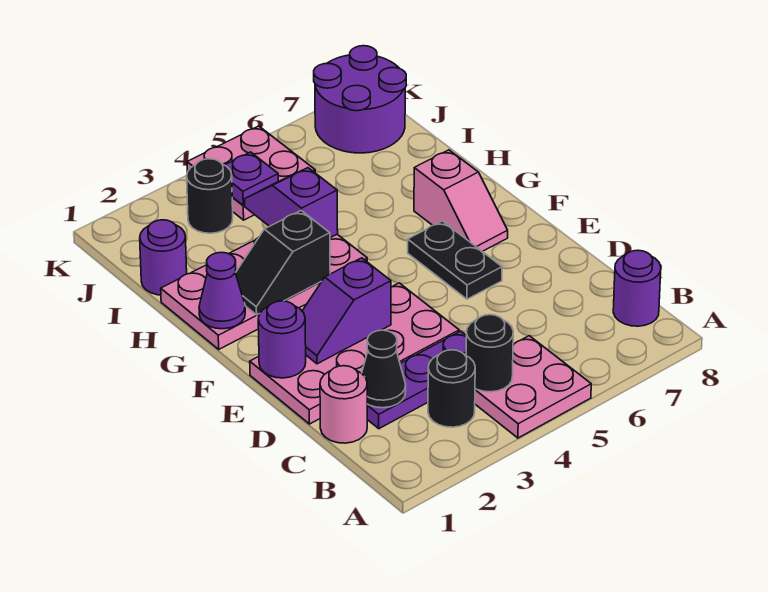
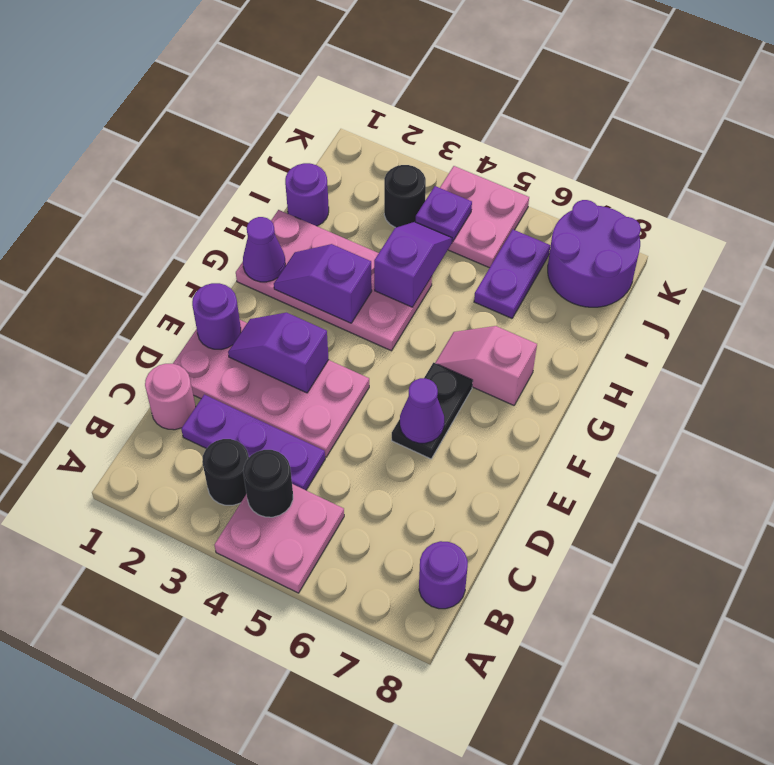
black 1x1 cone [362,330,406,408] -> none
none -> purple 1x1 cone [400,378,444,443]
pink 1x2 slope [414,150,508,251] -> pink 1x2 slope turned to [435,326,537,405]
black 1x2 slope [236,210,330,315] -> purple 1x2 slope [274,244,372,323]
none -> purple 1x2 plate [474,230,550,318]

